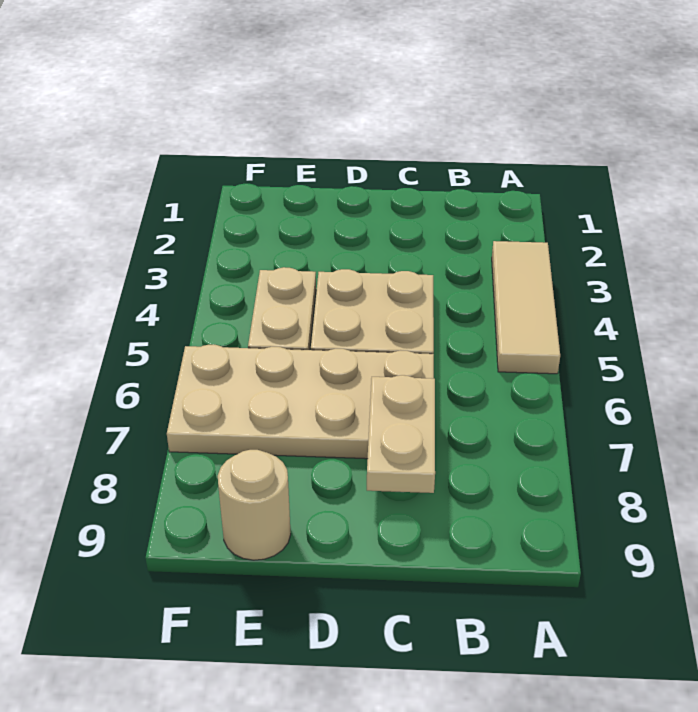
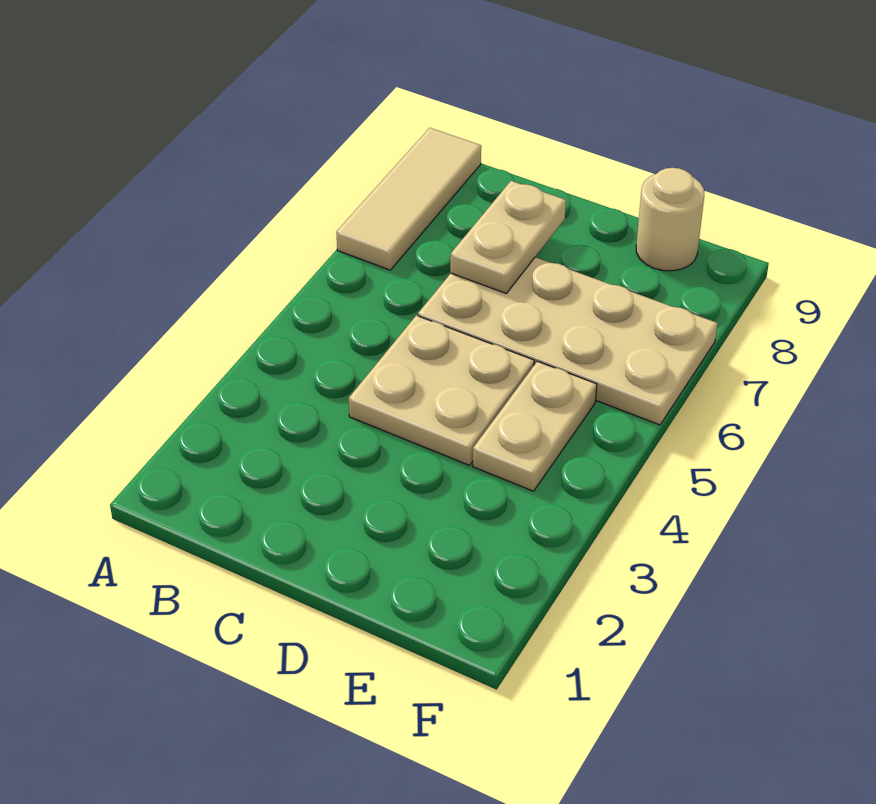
tan 1x3 tile [492,241,560,374] -> tan 1x3 tile moved to [336,128,481,270]

